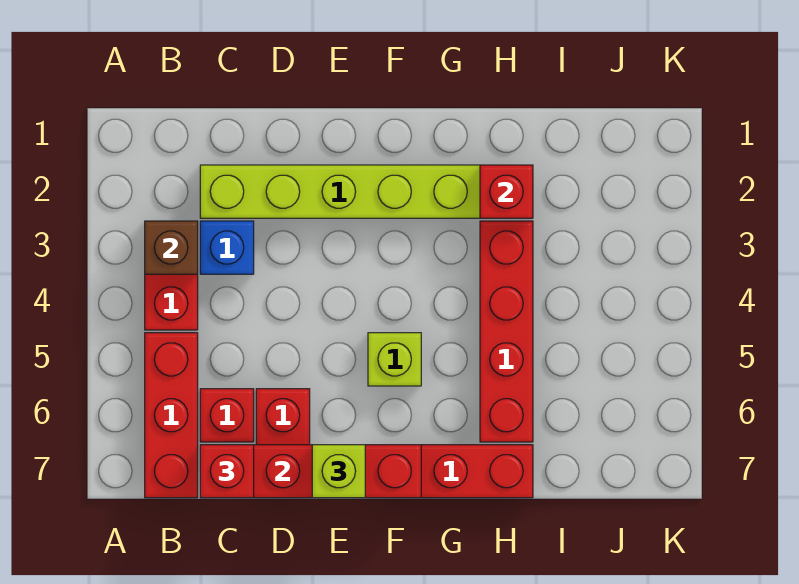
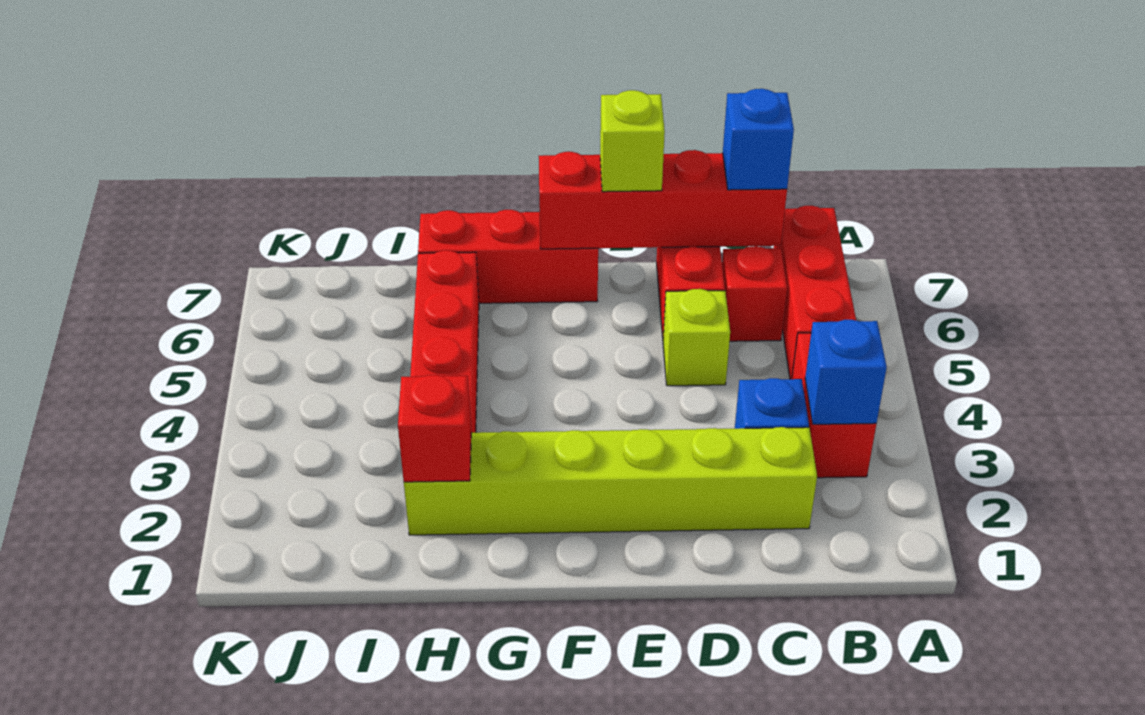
brown 1x1 brick [145,221,198,274] -> blue 1x1 brick [805,320,887,424]
red 1x1 brick [200,445,254,498] -> blue 1x1 brick [723,89,794,190]
lime 1x1 brick [368,333,421,386] -> lime 1x1 brick moved to [663,289,730,386]

